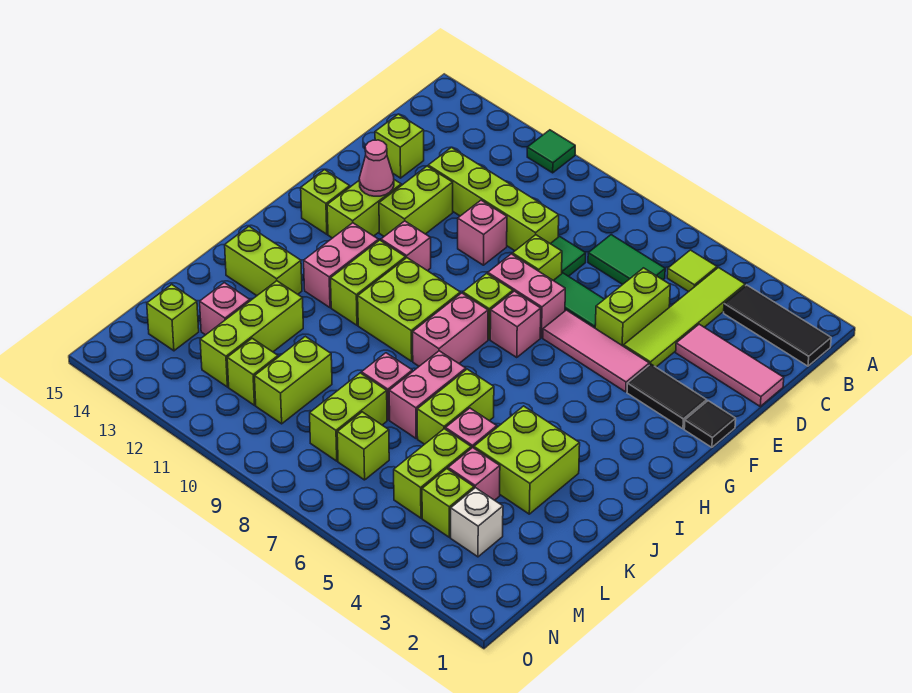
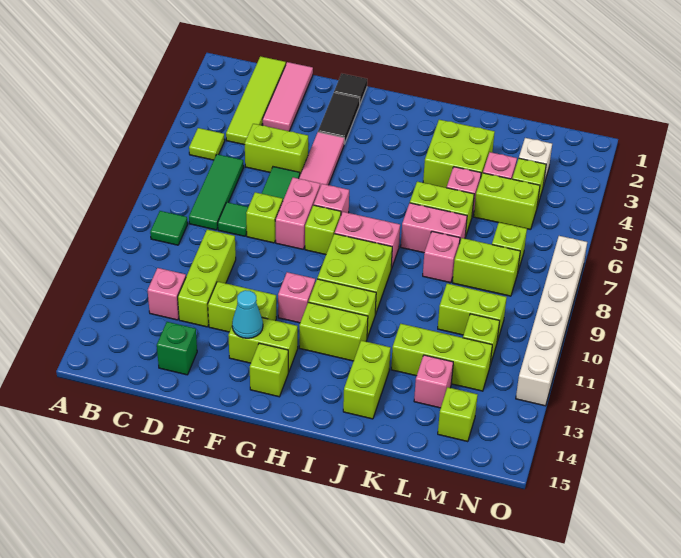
green 1x1 tile [527,130,575,173] -> green 1x1 tile moved to [150,211,188,245]
black 1x3 tile [724,285,831,366] -> none
lime 1x4 tile [624,268,745,367] -> lime 1x4 tile turned to [226,56,286,145]
green 1x2 tile [588,235,665,284] -> green 1x3 tile [189,154,244,230]
lime 1x4 brick [428,147,559,251] -> lime 1x3 brick [178,230,236,327]
lime 1x1 brick [375,114,424,178] -> green 1x1 brick [157,322,197,375]
pink 1x1 brick [458,200,507,265] -> pink 1x1 brick moved to [148,268,186,320]
pink 1x1 cone [359,140,394,196] -> cyan 1x1 cone [232,290,263,338]
pink 1x2 brick [304,223,378,308] -> lime 1x2 brick [299,302,368,361]
none -> white 1x6 brick [516,236,587,406]

